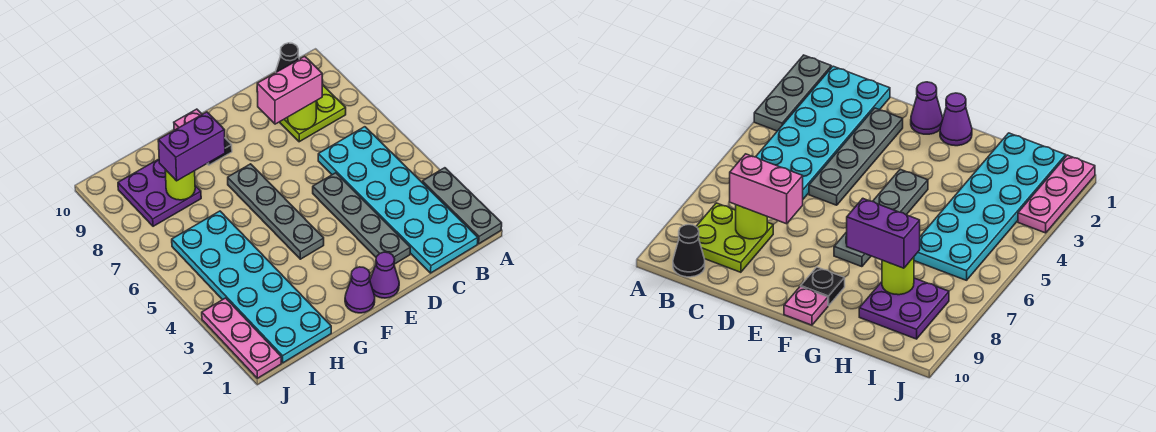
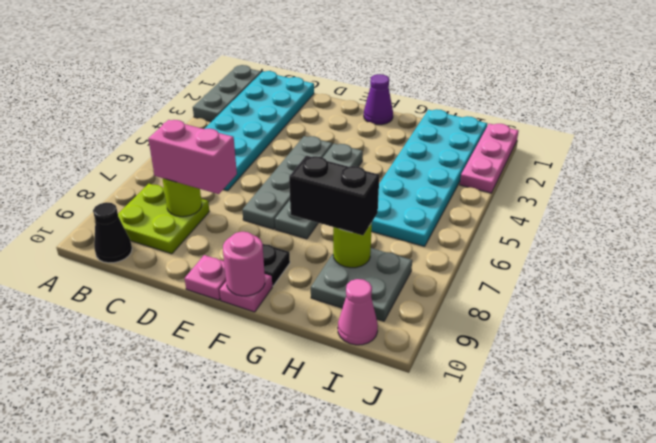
grey 1x4 plate [313,173,410,264] -> grey 1x4 plate moved to [242,136,332,229]
purple 1x1 cone [370,252,399,298] -> none
none -> pink 1x1 plate [185,255,226,300]
none -> pink 1x1 round brick [223,232,265,296]
purple 1x2 brick [158,112,225,181] -> black 1x2 brick [289,156,379,235]
purple 2x2 plate [118,159,201,226] -> grey 2x2 plate [311,248,412,321]
none -> pink 1x1 cone [338,279,378,345]

